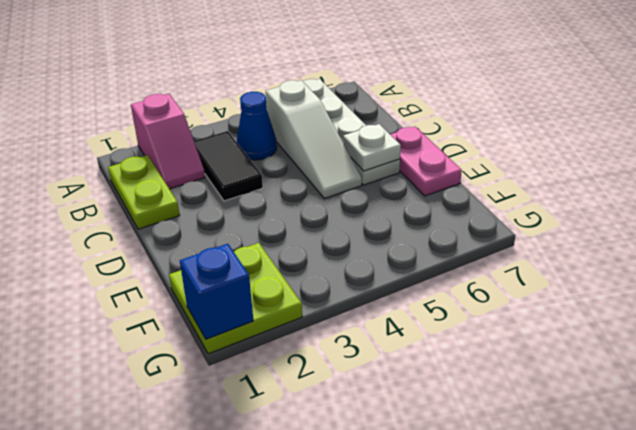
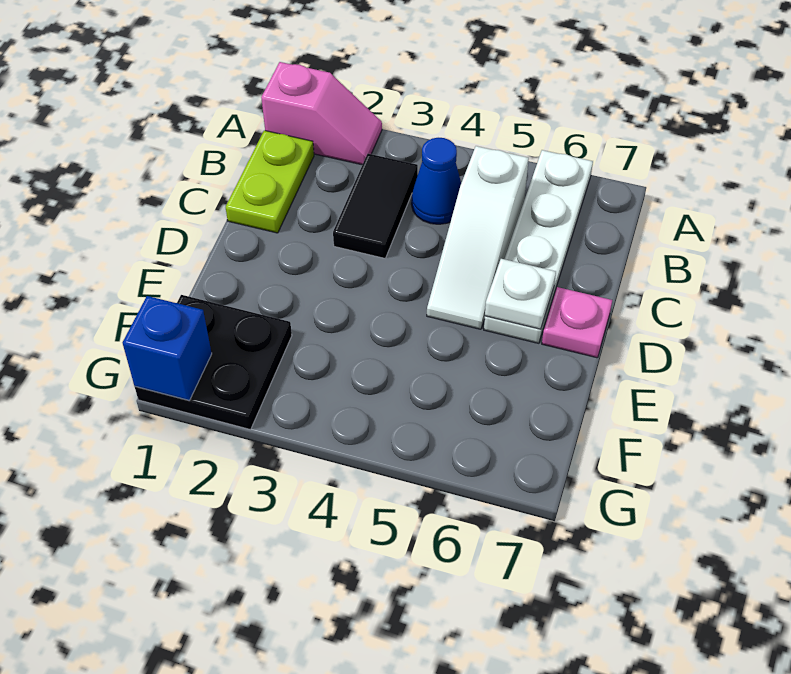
pink 1x2 slope [131,94,205,189] -> pink 1x2 slope turned to [261,62,382,165]
pink 1x2 plate [390,127,462,196] -> pink 1x1 plate [542,287,612,358]
lime 2x2 plate [169,243,302,354] -> black 2x2 plate [135,295,292,430]

